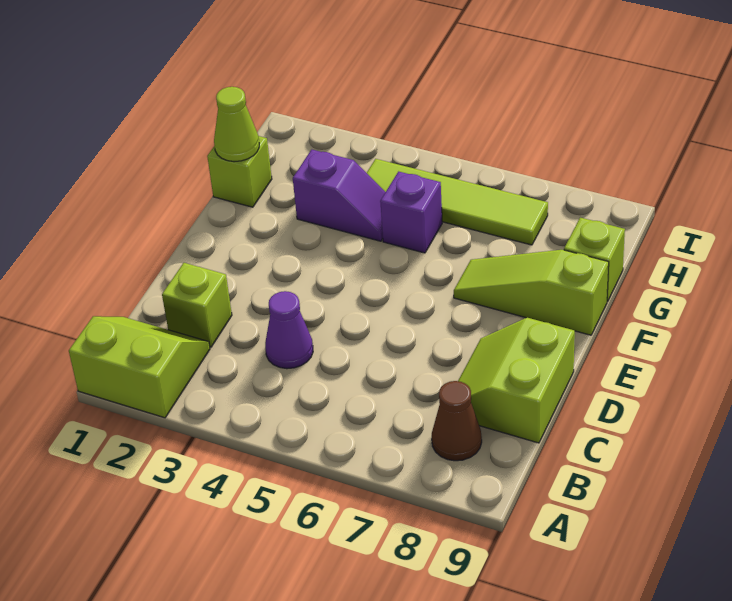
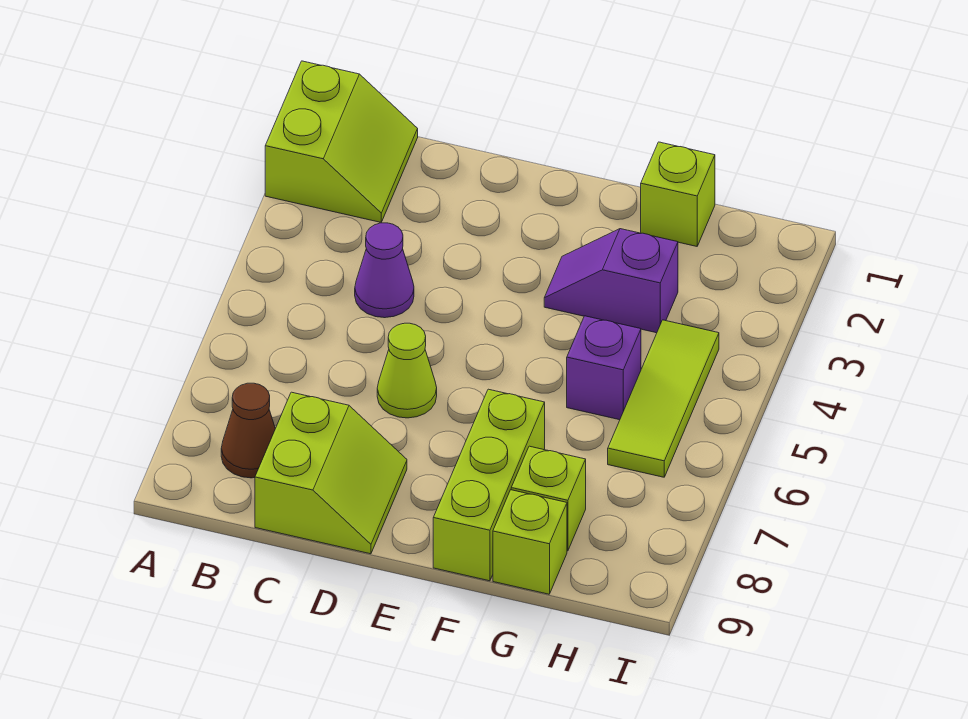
lime 1x1 brick [162,263,232,347] -> lime 1x1 brick moved to [511,446,586,551]
lime 2x2 slope [458,318,575,443] -> lime 2x2 slope turned to [255,392,407,554]
lime 1x3 slope [454,250,609,335] -> lime 1x3 brick [433,389,545,581]
lime 1x1 cone [214,87,259,162] -> lime 1x1 cone moved to [377,323,437,418]
purple 1x2 slope [293,150,385,241] -> purple 1x2 slope turned to [544,229,678,333]
lime 1x4 tile [367,159,548,245] -> lime 1x3 tile [608,320,719,477]

